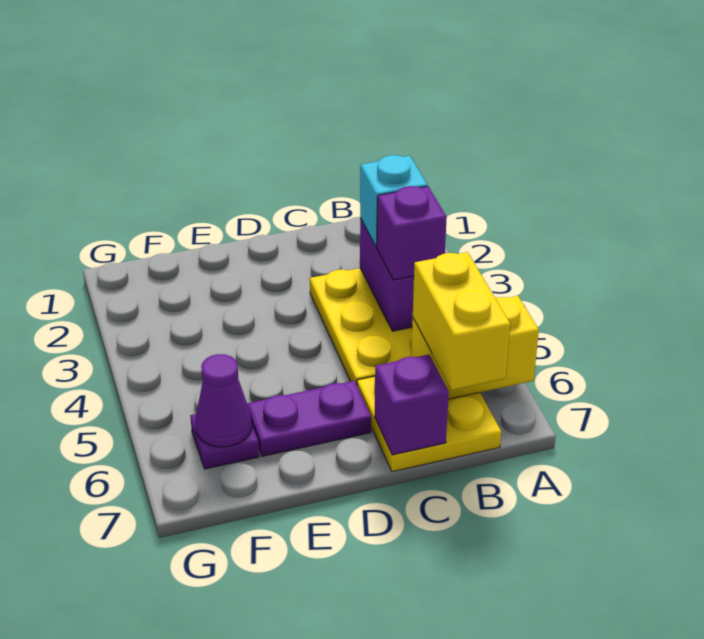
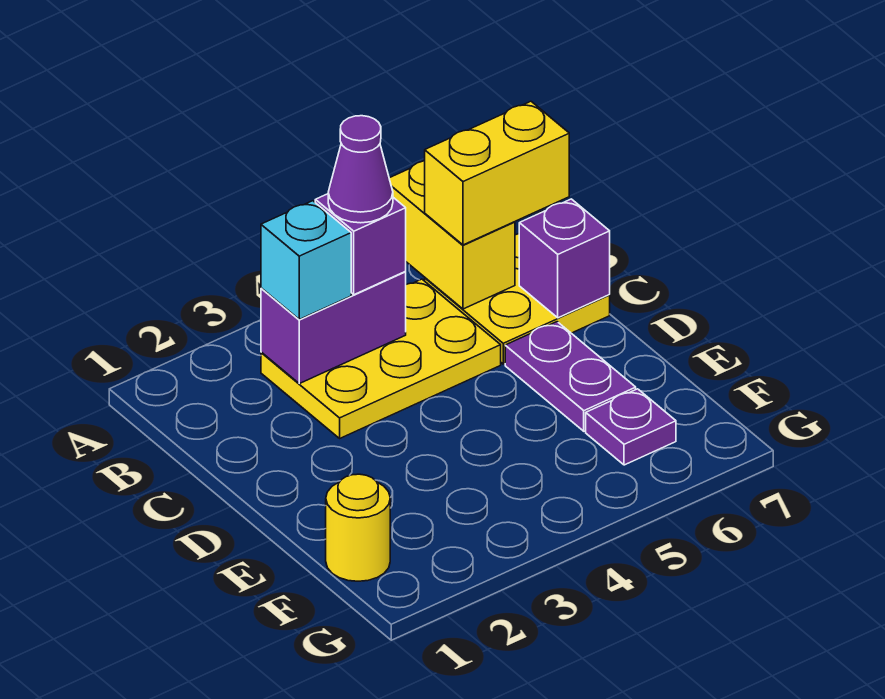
none -> yellow 1x1 round brick [326,474,390,581]
purple 1x1 cone [195,354,252,447] -> purple 1x1 cone moved to [328,116,393,223]

